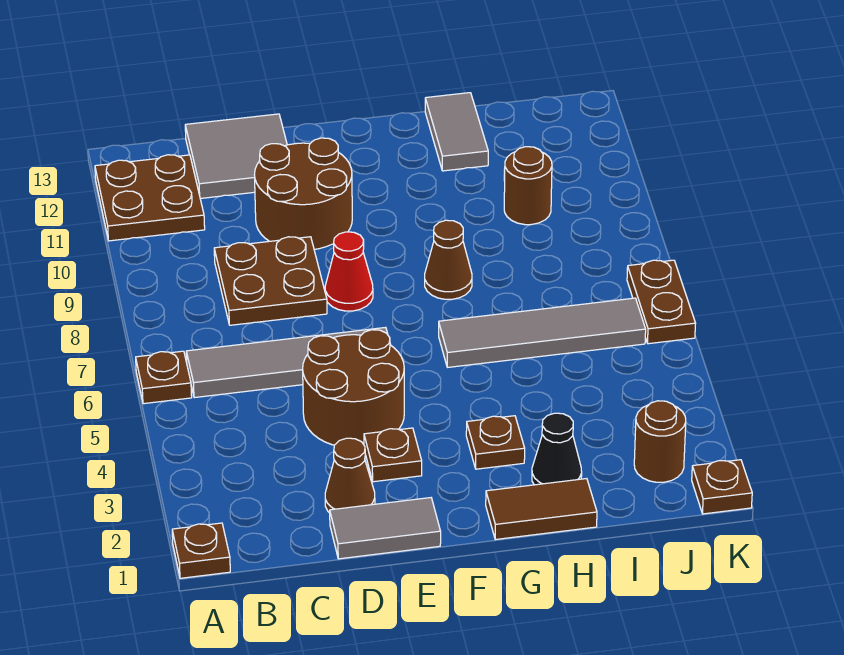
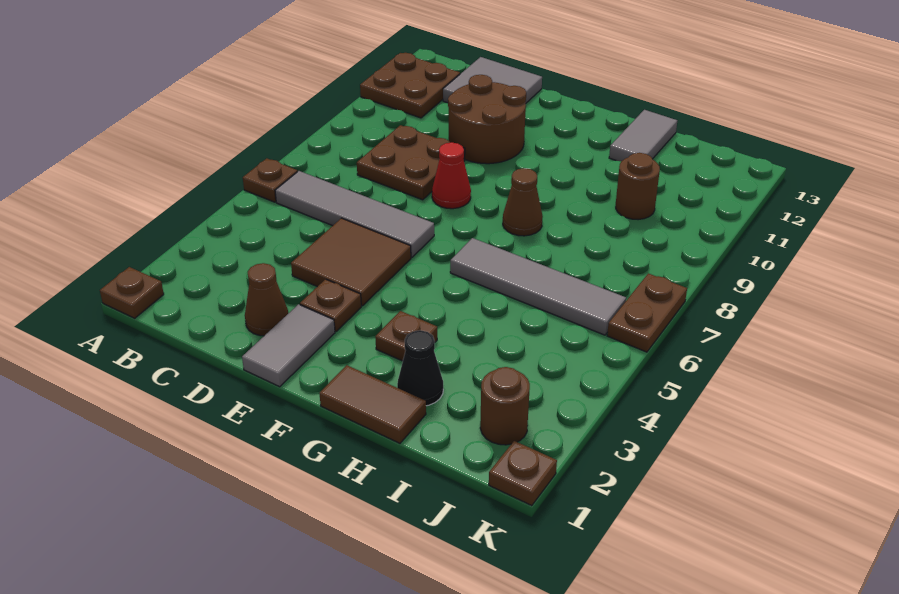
grey 1x2 tile [330,498,441,559] -> grey 1x2 tile turned to [242,304,335,387]
brown 2x2 round brick [303,330,404,445] -> brown 2x2 tile [291,218,411,306]

